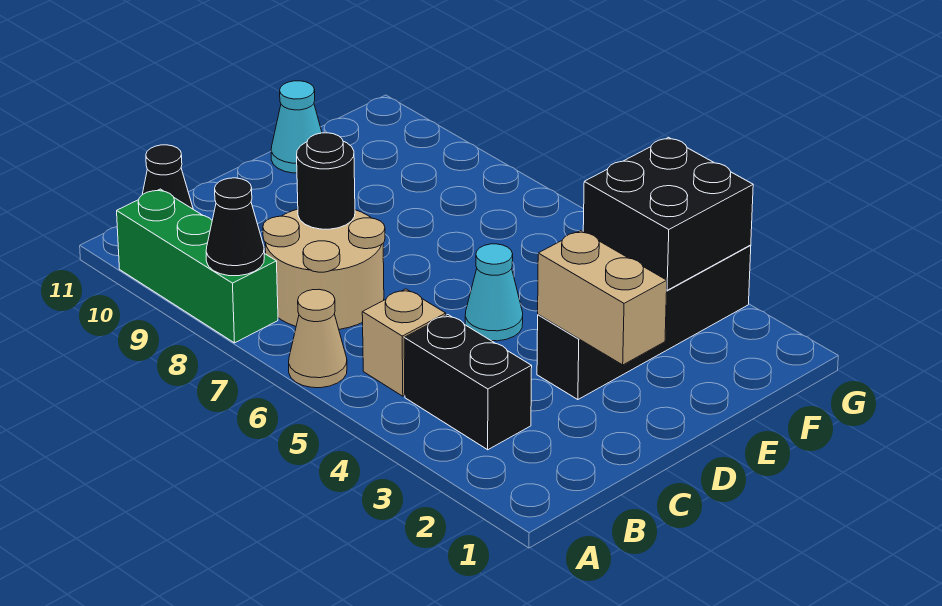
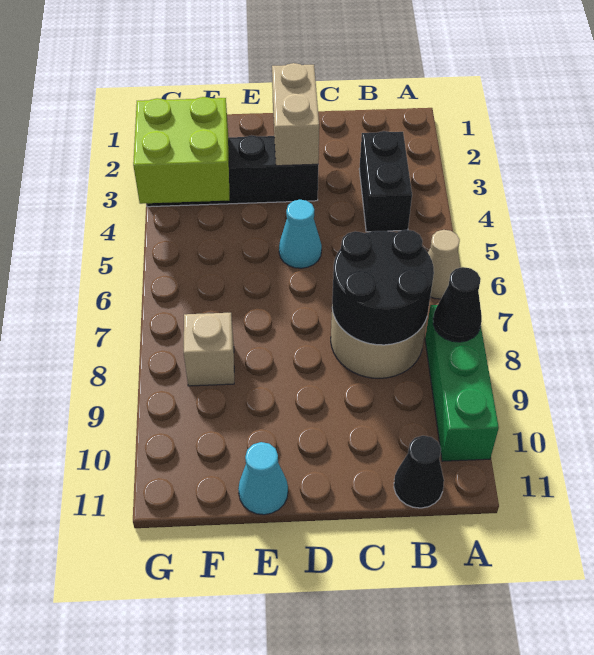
tan 1x1 brick [362,289,446,396] -> tan 1x1 brick moved to [184,313,234,386]
black 1x1 round brick [297,133,355,229] -> black 2x2 round brick [332,230,434,345]
black 2x2 brick [583,138,753,290] -> lime 2x2 brick [133,97,229,204]

